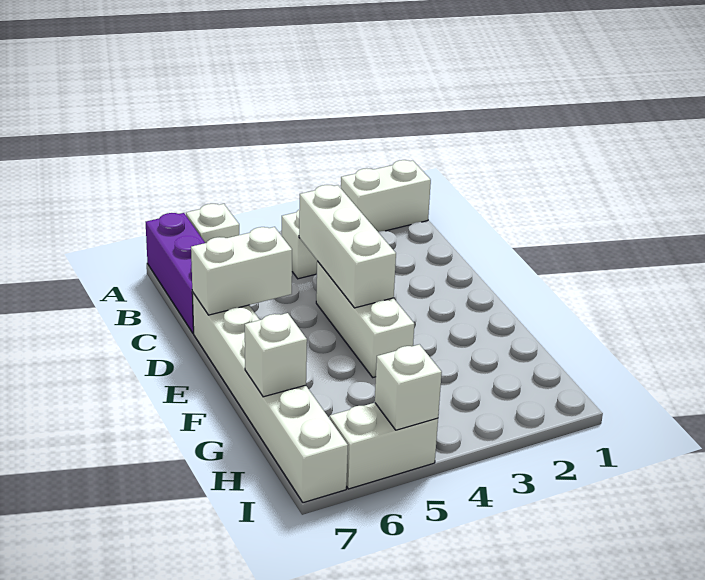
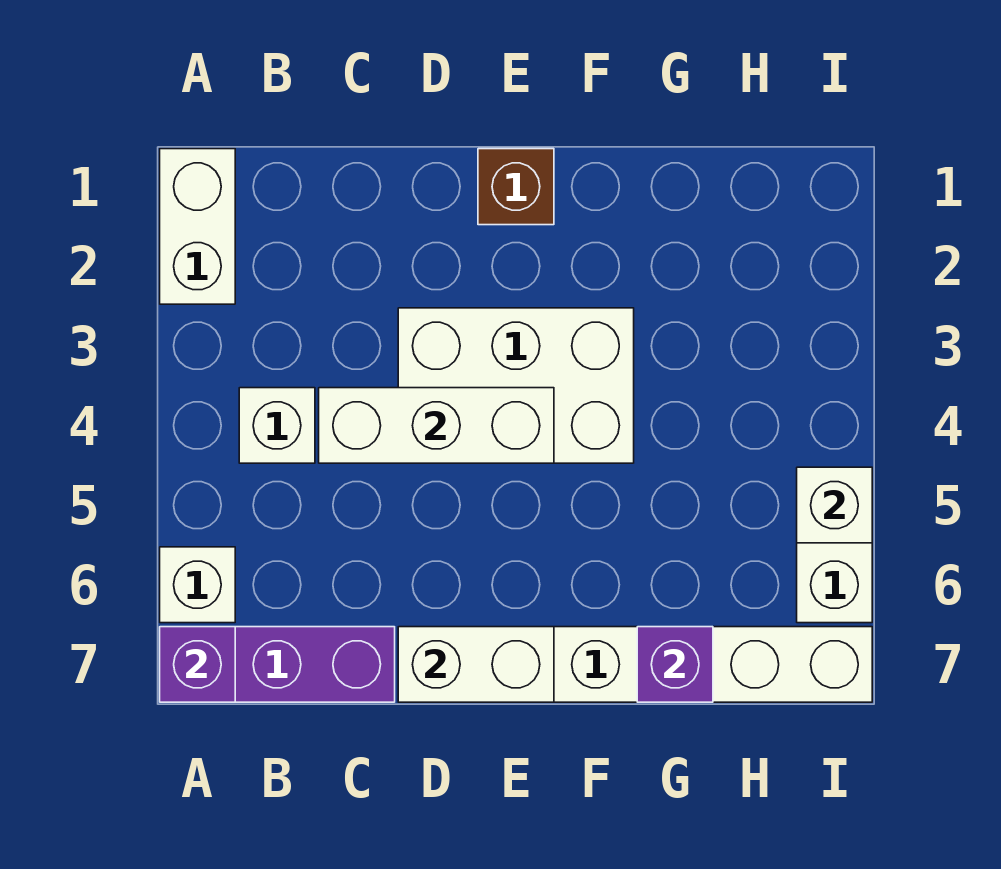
none -> purple 1x1 brick [160,627,235,702]
white 1x3 brick [316,261,414,377] -> white 2x3 brick [398,308,634,463]
white 1x2 brick [191,227,292,315] -> white 1x2 brick turned to [398,627,554,702]
none -> brown 1x1 brick [478,149,554,225]
white 1x1 brick [245,313,307,397] -> purple 1x1 brick [637,627,713,702]

